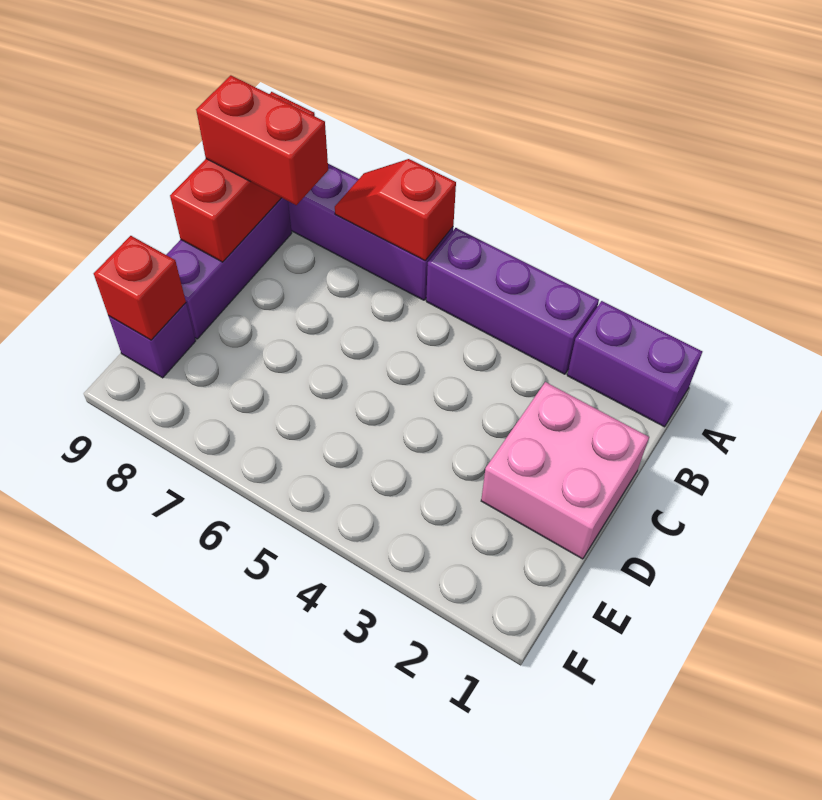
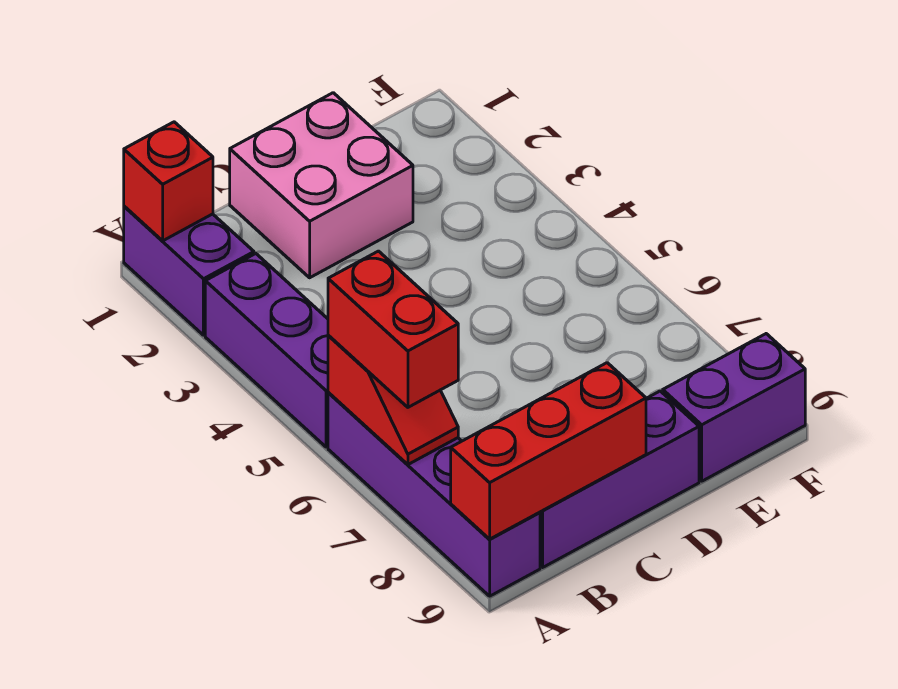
red 1x2 brick [196,75,328,205] -> red 1x2 brick moved to [328,251,458,407]
purple 1x1 brick [109,303,196,378] -> purple 1x2 brick [663,334,805,481]
red 1x1 brick [94,236,186,340] -> red 1x1 brick moved to [124,122,213,241]

